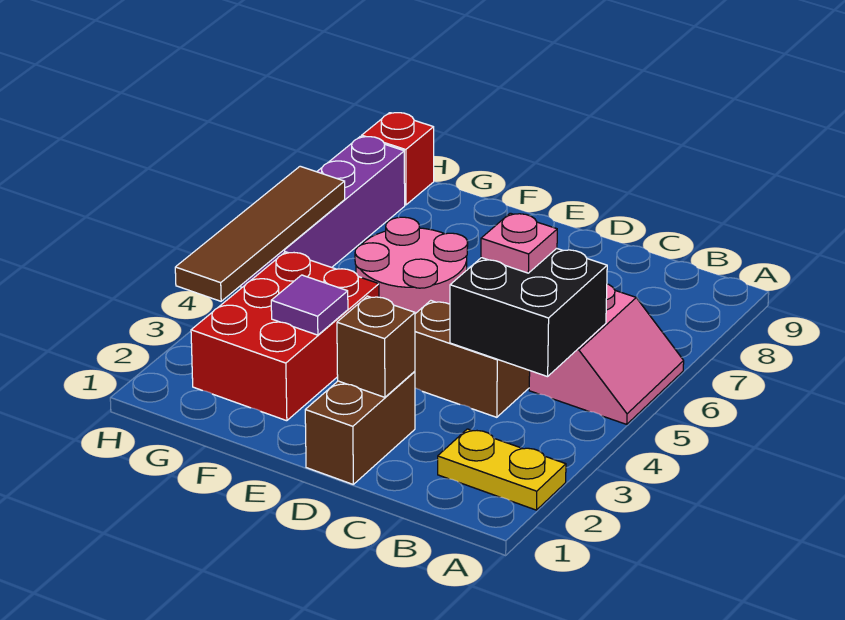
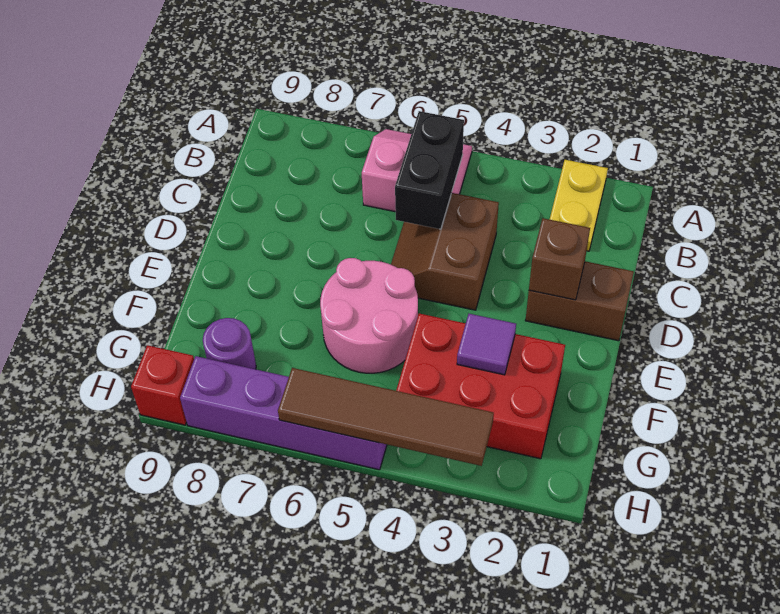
black 2x2 brick [450,248,607,377] -> black 1x2 brick [395,111,464,229]
pink 1x1 plate [481,213,557,273] -> none
none -> purple 1x1 round brick [203,318,256,369]

